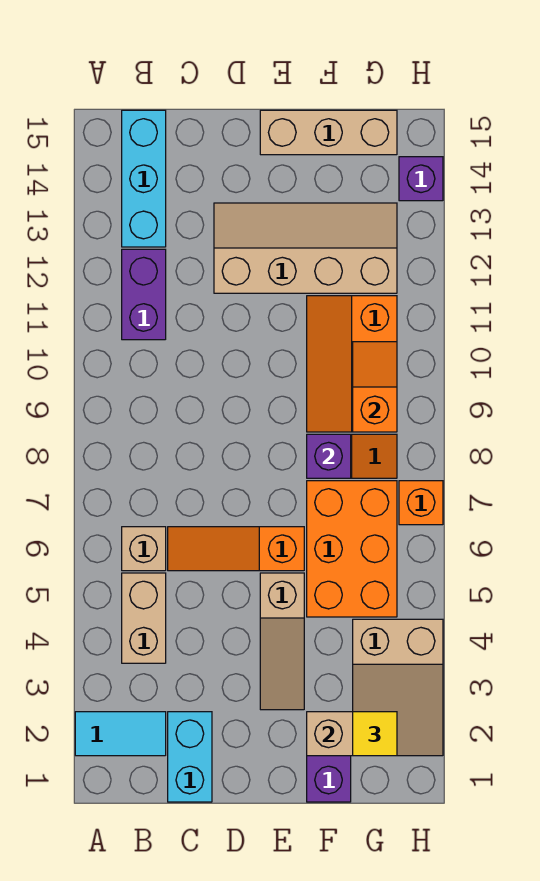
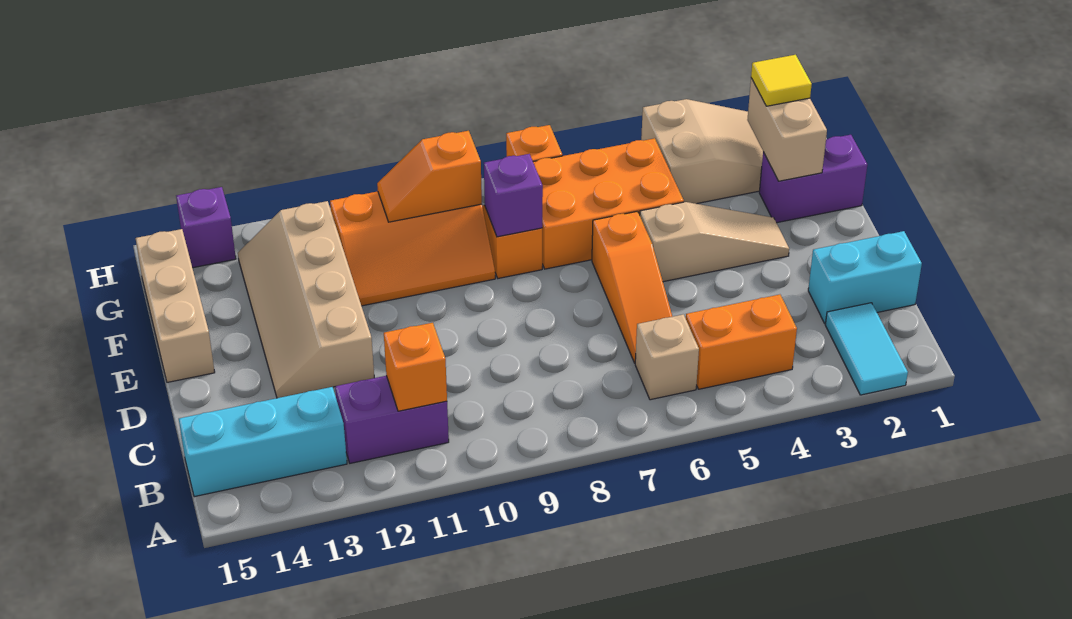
tan 1x2 brick [122,573,166,663] -> orange 1x2 brick [686,295,797,389]
none -> orange 1x1 brick [384,323,447,411]

